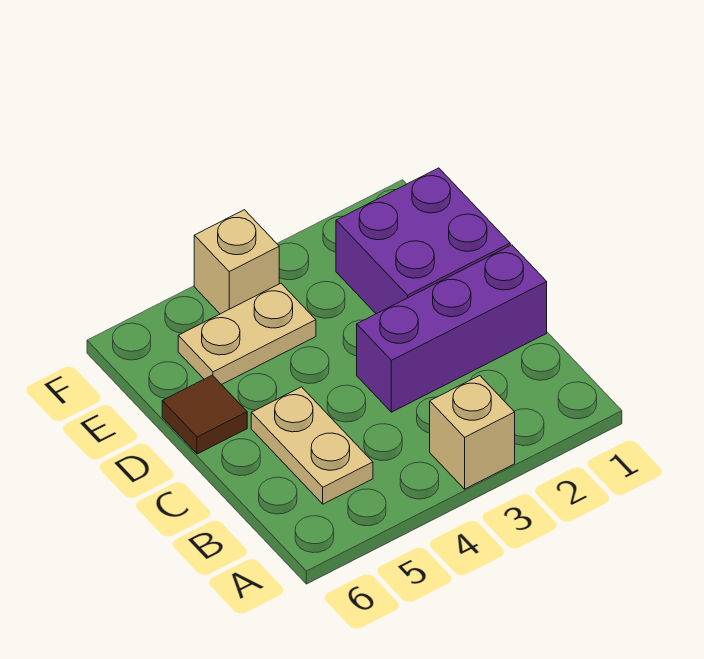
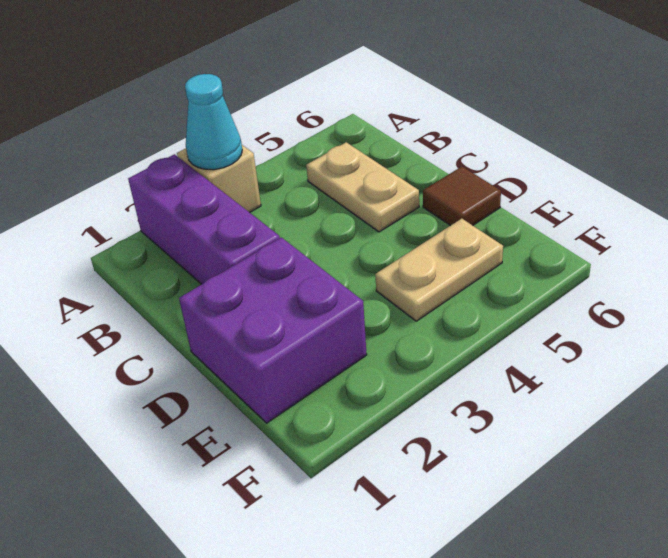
none -> cyan 1x1 cone [185,74,242,170]
purple 1x3 brick [357,245,547,412] -> purple 1x3 brick turned to [128,154,280,284]
tan 1x1 brick [194,210,279,314] -> none

